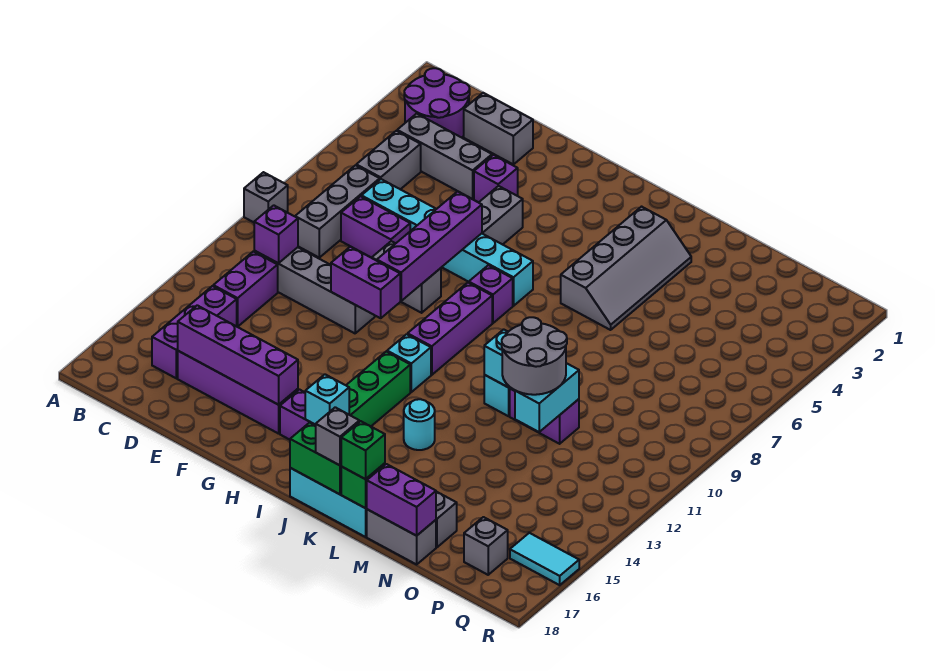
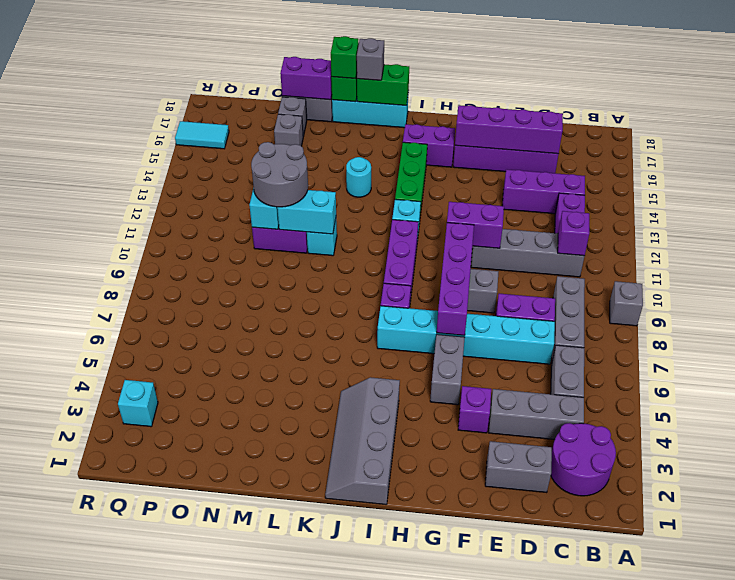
purple 1x3 brick [152,286,237,378] -> purple 1x3 brick turned to [502,169,585,214]
cyan 1x1 brick [305,374,349,425] -> cyan 1x1 brick moved to [118,380,158,427]
grey 2x4 slope [561,207,691,330] -> grey 2x4 slope moved to [325,377,400,505]
grey 1x1 brick [464,517,508,575] -> grey 1x1 brick moved to [274,114,303,146]

